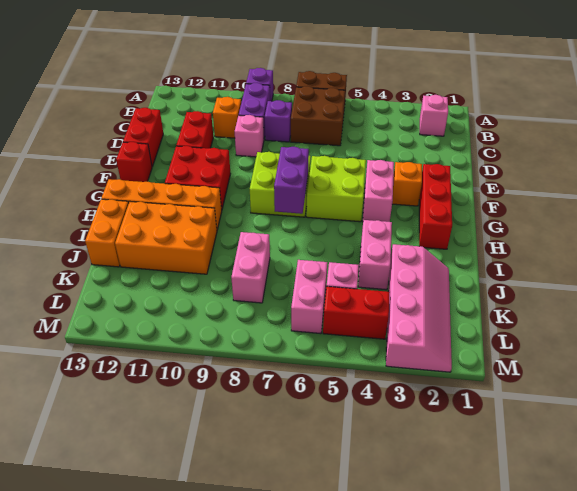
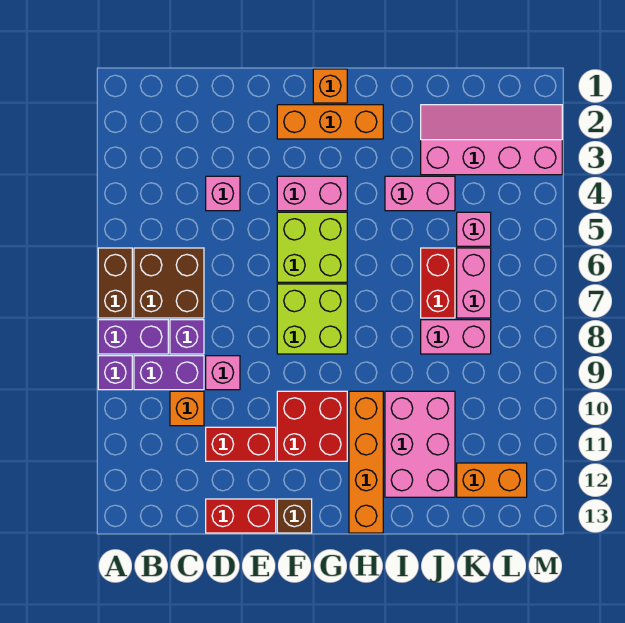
pink 1x1 brick [420,95,448,136] -> pink 1x1 brick moved to [206,176,240,211]
red 1x3 brick [419,164,452,249] -> orange 1x3 brick [277,105,383,139]
orange 1x1 brick [392,162,422,206] -> orange 1x1 brick moved to [313,69,347,103]
red 1x1 brick [116,142,152,182] -> brown 1x1 brick [277,499,312,533]
purple 1x2 brick [274,147,309,214] -> purple 1x2 brick moved to [98,320,168,354]
orange 2x3 brick [115,202,217,274] -> pink 2x3 brick [385,391,455,497]
orange 1x2 brick [85,199,129,267] -> orange 1x2 brick moved to [457,463,527,497]
pink 1x2 brick [291,260,327,334] -> pink 1x2 brick turned to [457,248,491,318]
red 1x2 brick [323,287,390,339] -> red 1x2 brick moved to [421,248,455,318]

